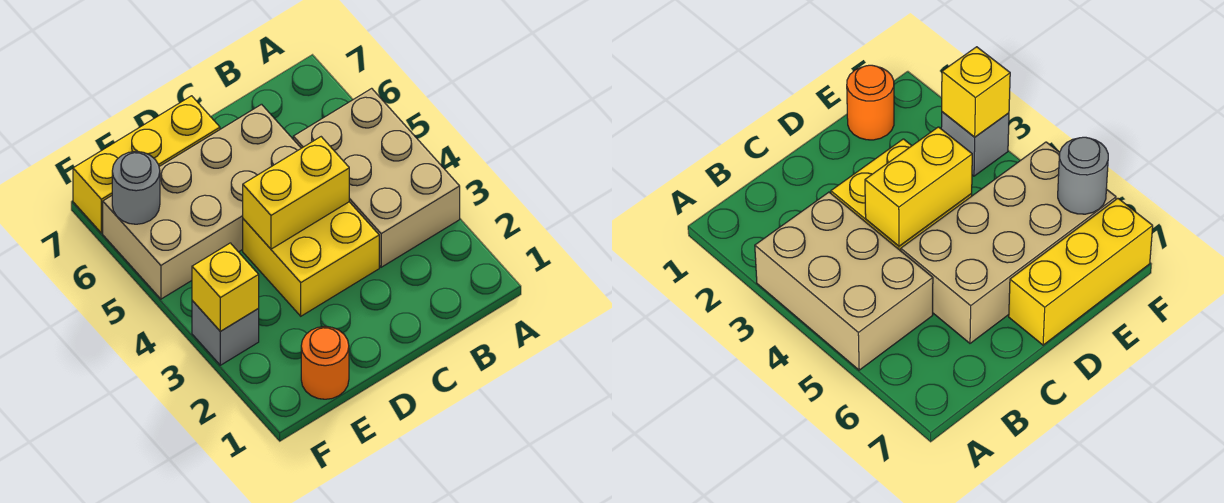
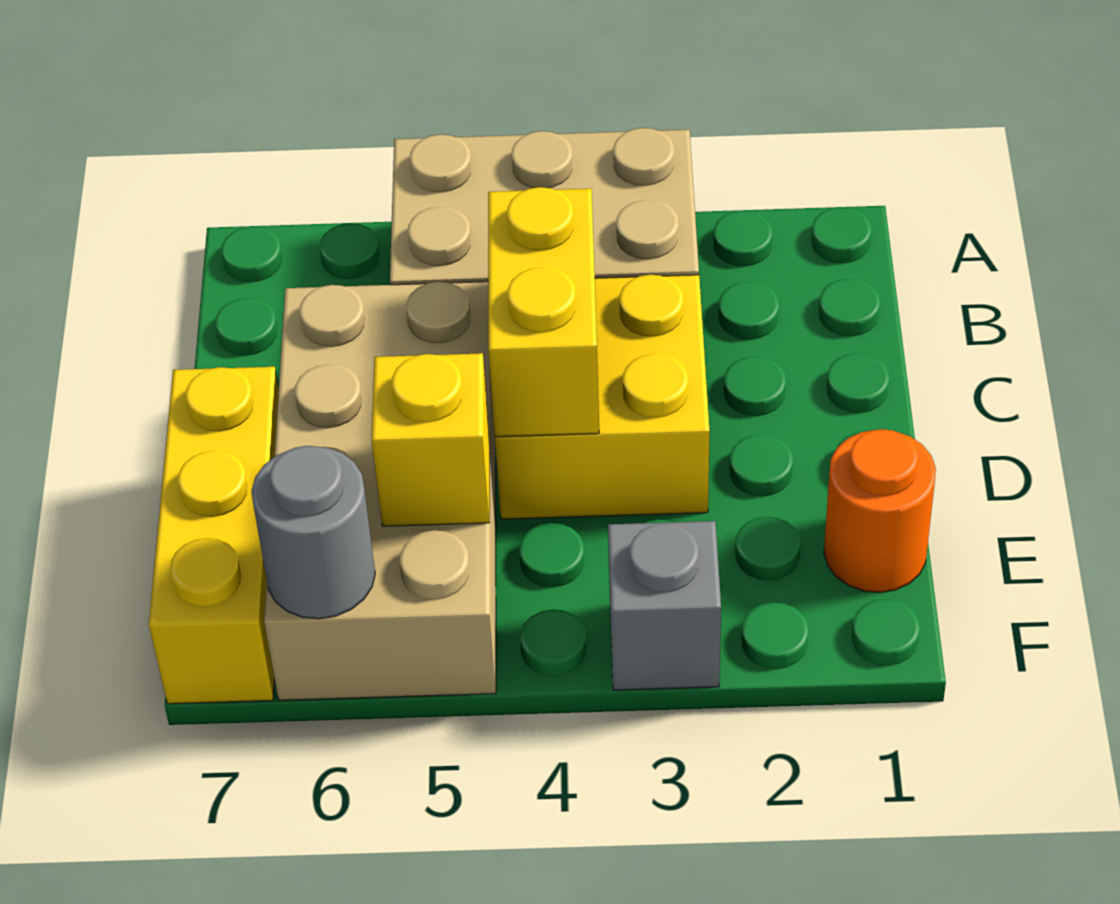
yellow 1x1 brick [192,243,259,331] -> yellow 1x1 brick moved to [372,353,490,526]

